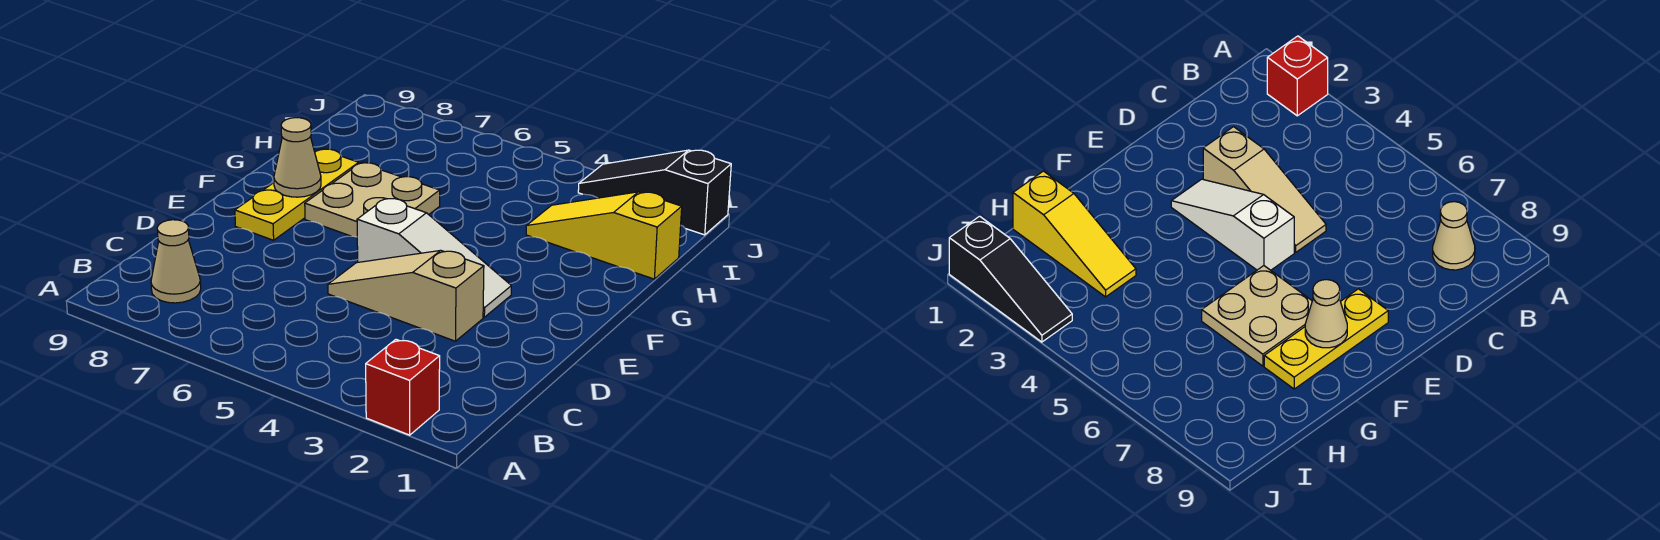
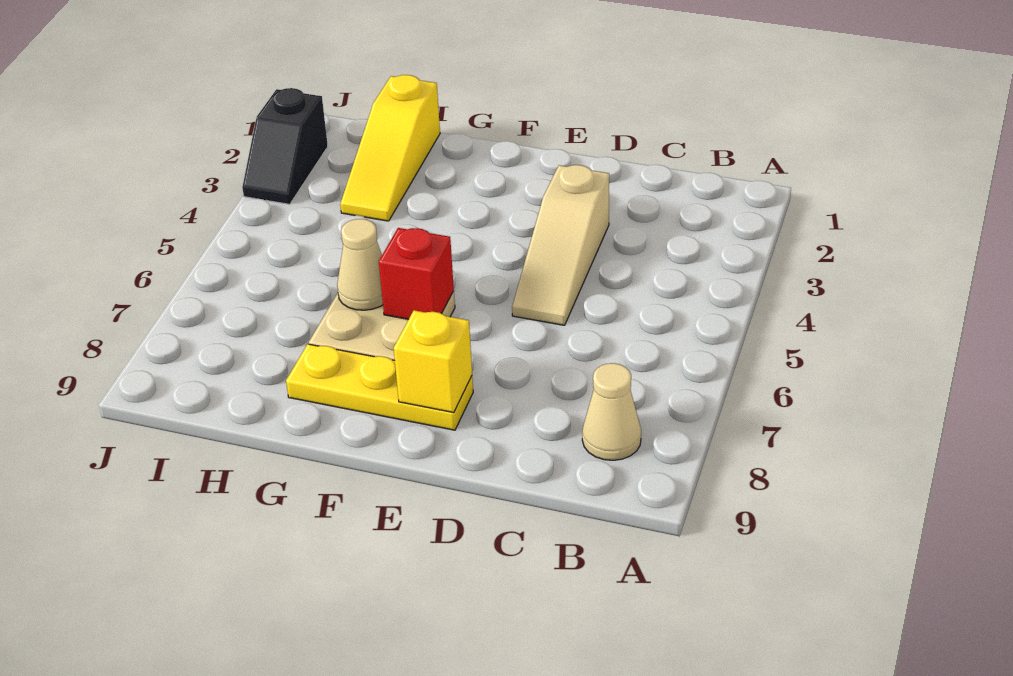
red 1x1 brick [366,340,440,435] -> red 1x1 brick moved to [379,228,454,319]
white 1x3 slope [357,198,511,317] -> none
none -> yellow 1x1 brick [394,310,472,413]
tan 1x1 cone [274,118,321,197] -> tan 1x1 cone moved to [337,219,383,310]
black 1x3 slope [578,150,731,235] -> black 1x2 slope [242,88,328,204]

